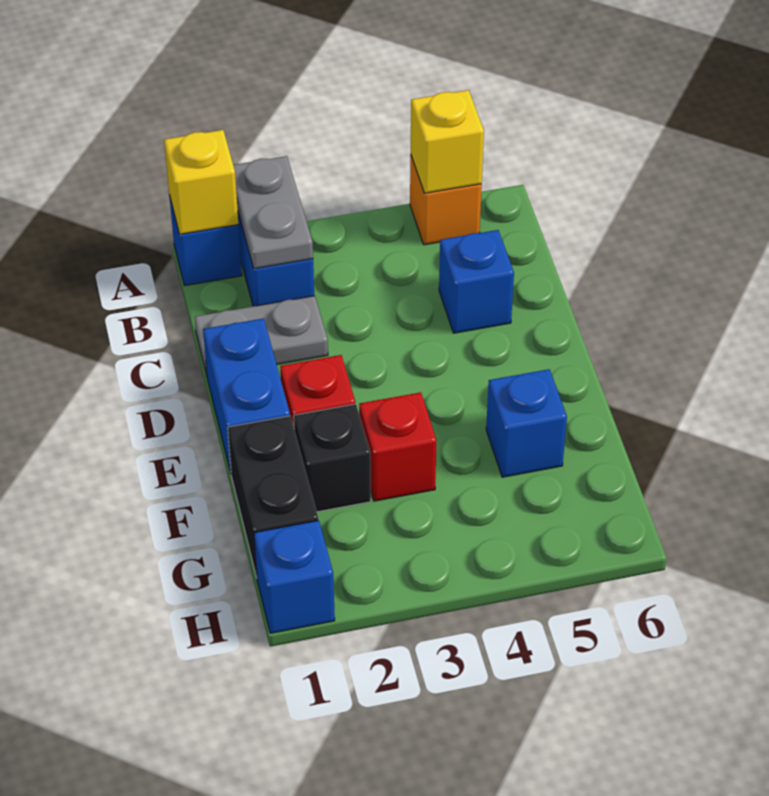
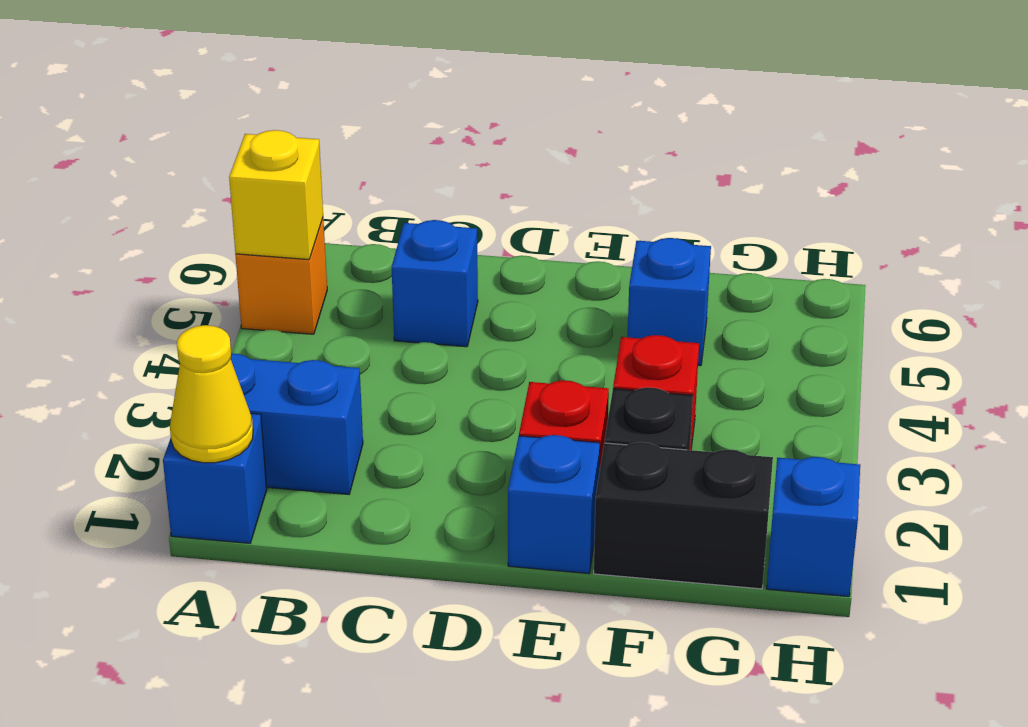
yellow 1x1 brick [164,130,238,234] -> yellow 1x1 cone [170,325,253,463]
grey 1x2 plate [233,156,313,269] -> none
grey 1x2 plate [195,296,328,375] -> none
blue 1x2 brick [203,318,290,472] -> blue 1x1 brick [508,435,600,574]

